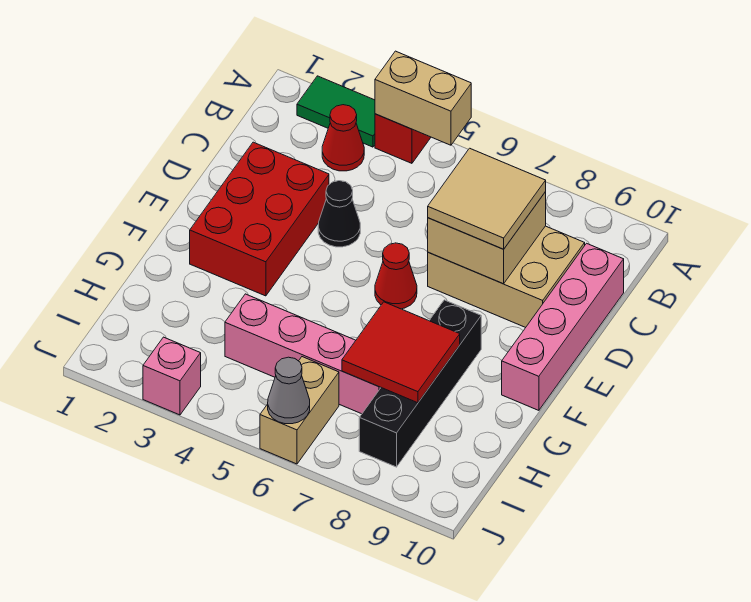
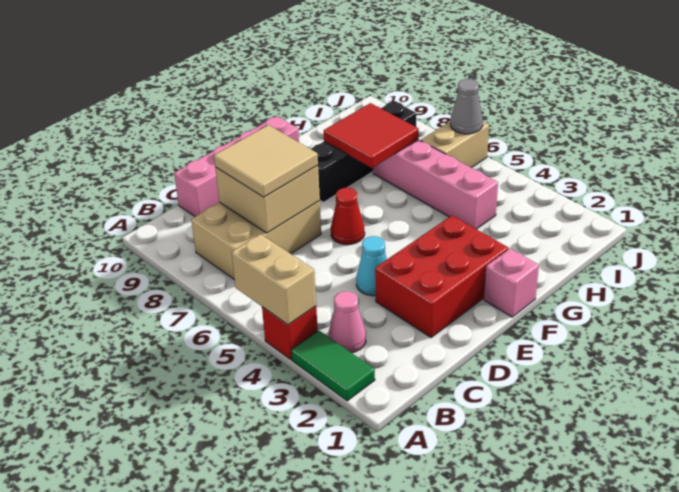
red 1x1 cone [322,105,364,171] -> pink 1x1 cone [329,291,366,353]
tan 2x3 brick [428,226,585,328] -> tan 2x3 brick turned to [191,201,321,280]
black 1x1 cone [318,181,360,247] -> cyan 1x1 cone [356,236,387,296]
pink 1x1 brick [143,337,201,415] -> pink 1x1 brick moved to [484,249,539,317]

